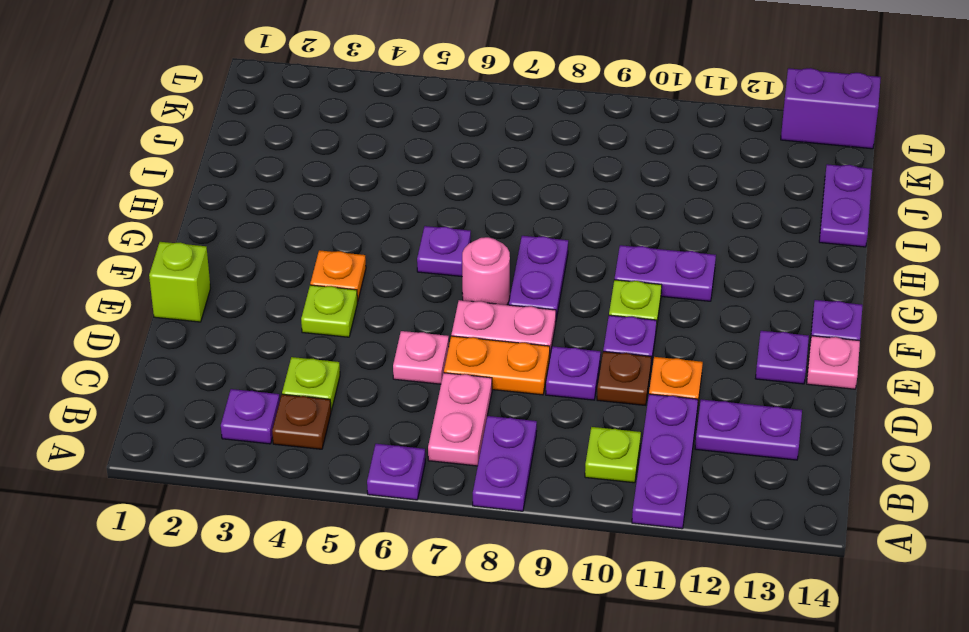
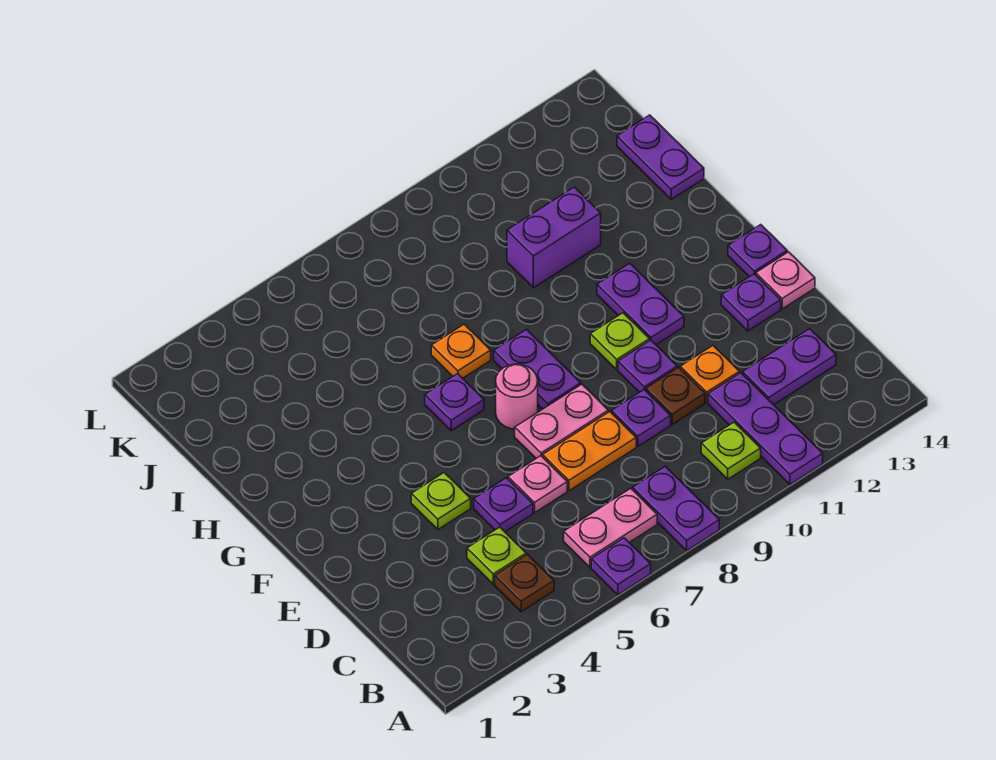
purple 1x1 plate [221,389,280,444] -> purple 1x1 plate moved to [474,478,533,532]
pink 1x2 plate [428,373,492,466] -> pink 1x2 plate turned to [564,488,657,567]
lime 1x1 brick [149,242,211,322] -> none
orange 1x1 plate [310,250,366,302] -> orange 1x1 plate moved to [431,324,491,378]
purple 1x2 plate [614,245,716,301] -> purple 1x2 plate turned to [597,263,684,345]
purple 1x2 brick [781,68,881,149] -> purple 1x2 brick moved to [507,187,601,288]

